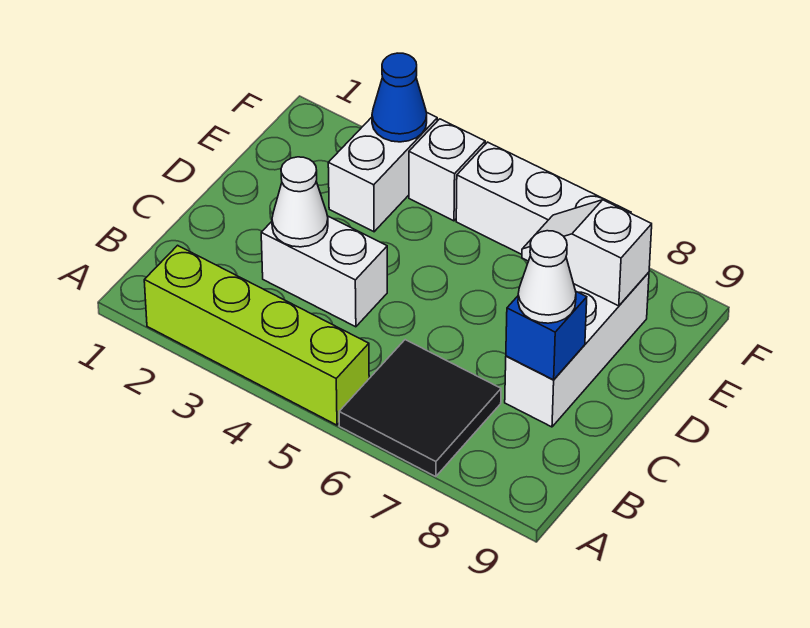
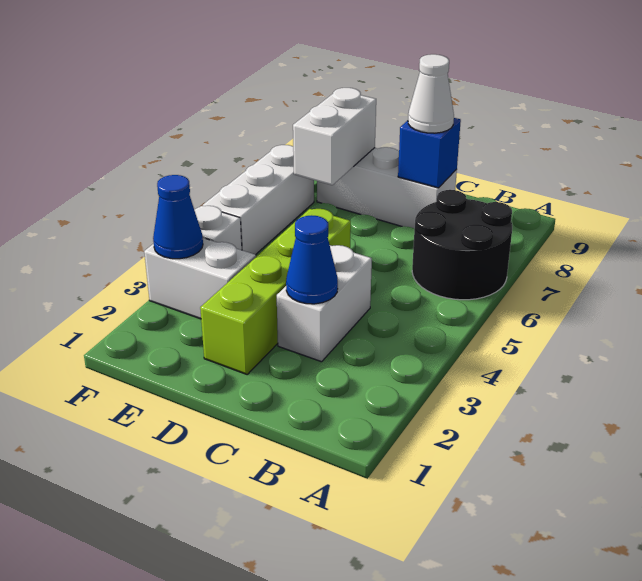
lime 1x4 brick [144,245,369,425] -> lime 1x4 brick moved to [200,209,351,374]
black 2x2 tile [339,340,501,476] -> black 2x2 round brick [412,190,512,300]
white 1x1 cone [272,157,328,247] -> blue 1x1 cone [286,215,338,304]
white 1x2 slope [522,200,652,306] -> white 1x2 brick [293,88,376,185]

